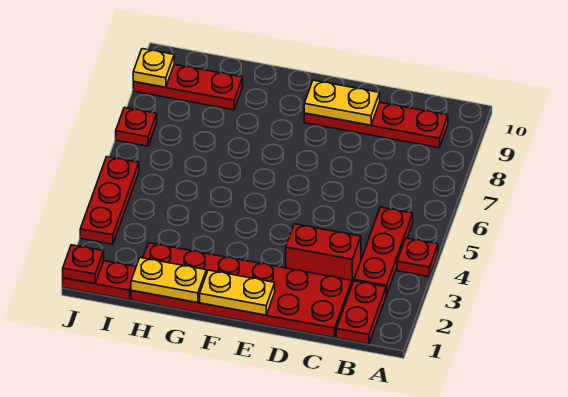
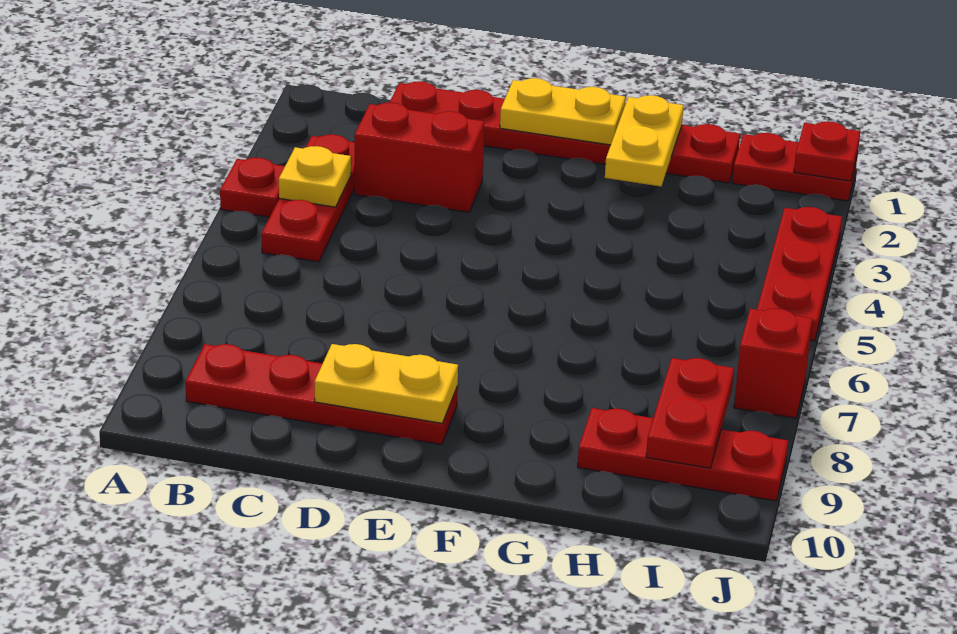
red 1x2 plate [336,281,386,344] -> red 1x2 plate moved to [646,358,734,468]
red 2x6 plate [131,243,352,338] -> red 1x6 plate [389,81,740,183]
yellow 1x2 plate [131,258,206,303] -> yellow 1x2 plate turned to [605,95,684,186]
red 1x1 plate [116,107,157,146] -> red 1x1 brick [734,308,812,418]
yellow 1x1 plate [133,49,174,87] -> yellow 1x1 plate moved to [279,146,351,207]

